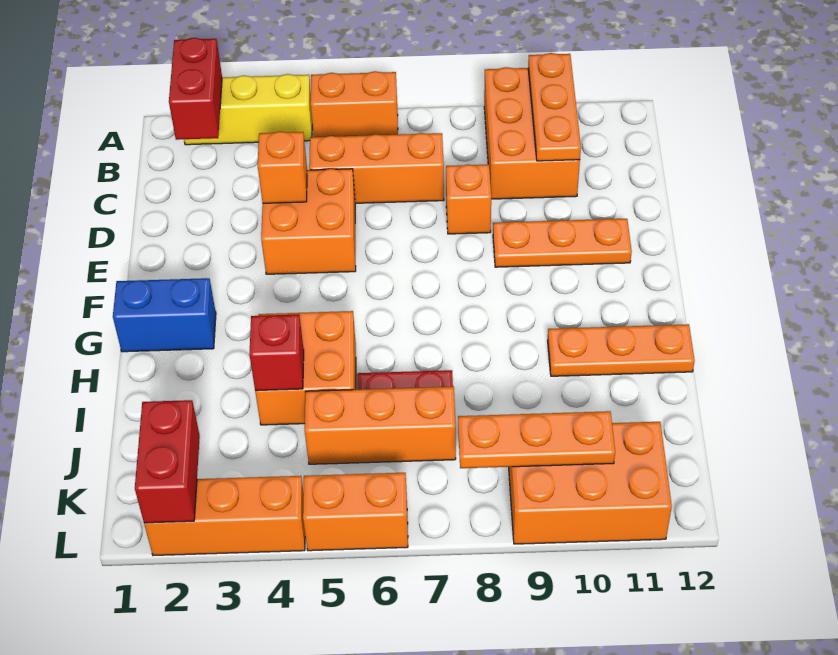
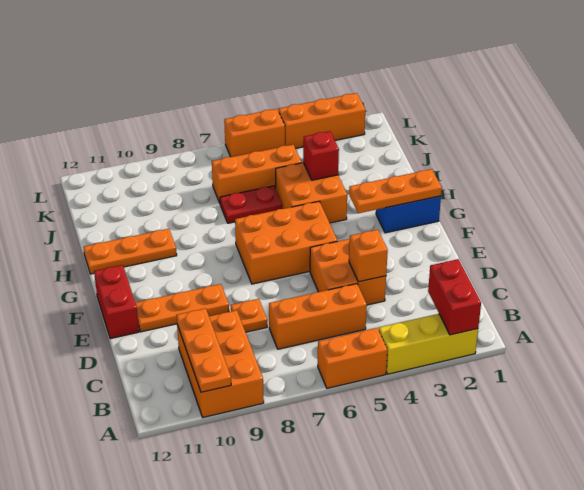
orange 1x1 brick [446,164,491,234] -> orange 1x1 plate [231,299,267,332]
red 1x2 brick [135,400,200,523] -> red 1x2 brick moved to [94,265,139,339]
orange 1x3 plate [458,411,615,468] -> orange 1x3 plate moved to [349,169,442,213]
orange 2x3 brick [509,422,672,544] -> orange 2x3 brick moved to [235,201,337,284]

